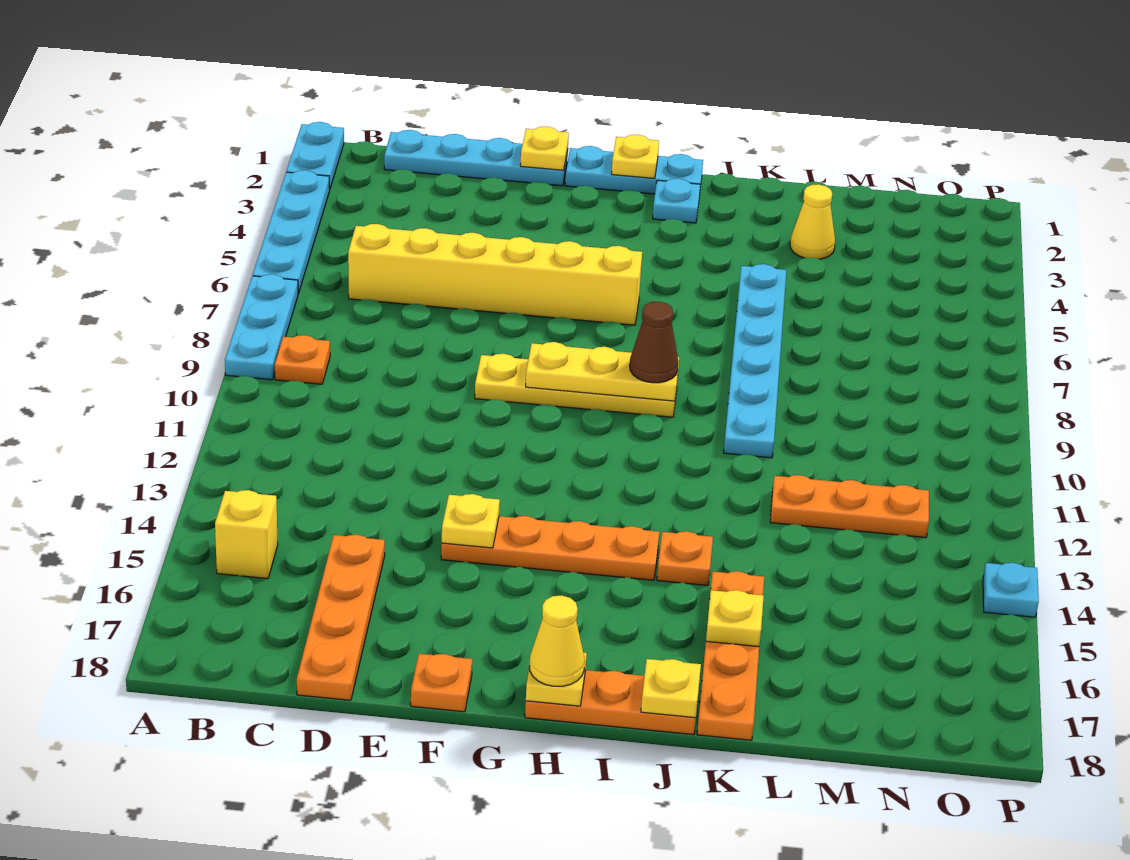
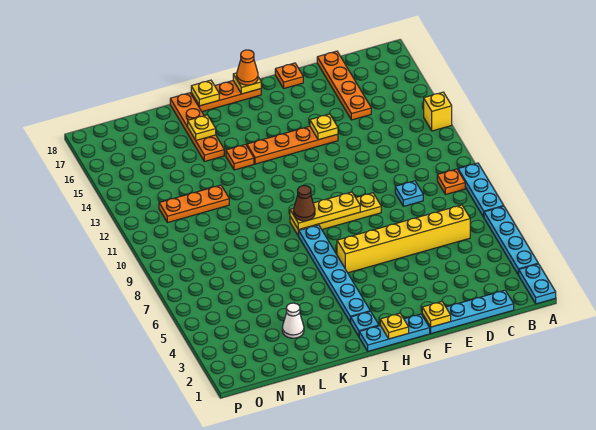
yellow 1x1 brick [215,490,278,579] -> yellow 1x1 brick moved to [424,92,452,131]
yellow 1x1 cone [529,595,585,686] -> orange 1x1 cone [237,50,258,85]
cyan 1x6 plate [724,264,786,458] -> cyan 1x6 plate moved to [299,225,370,322]
yellow 1x1 cone [790,184,835,259] -> white 1x1 cone [282,303,304,338]
cyan 1x1 plate [983,563,1039,617] -> cyan 1x1 plate moved to [395,181,423,206]

